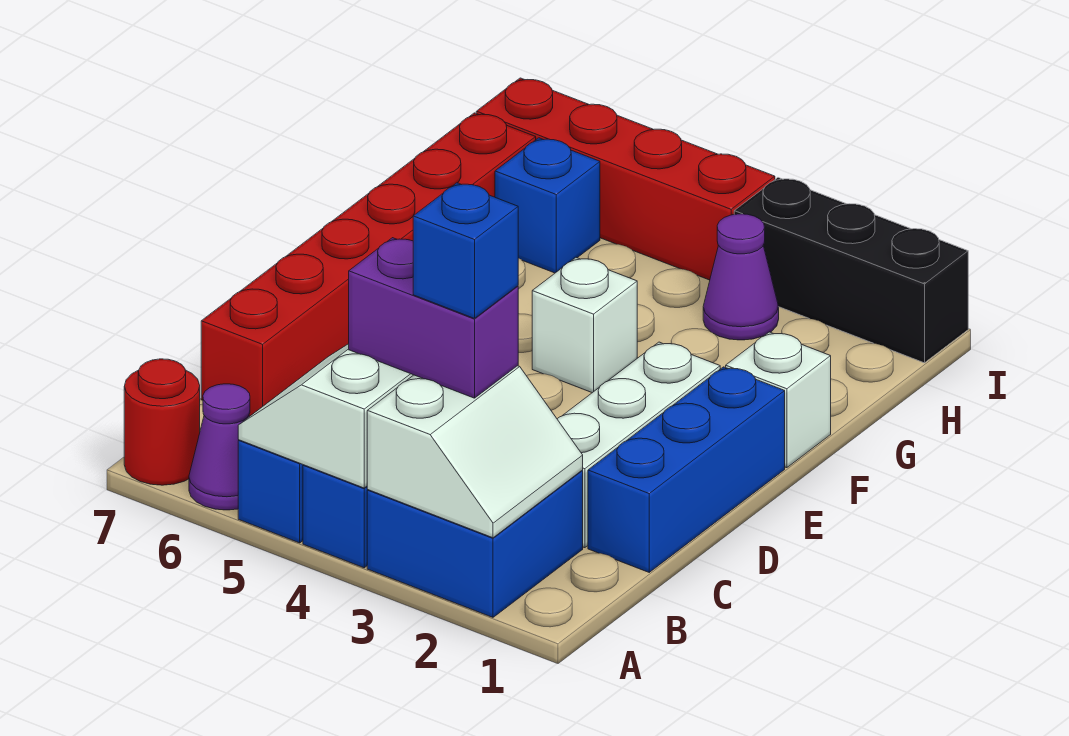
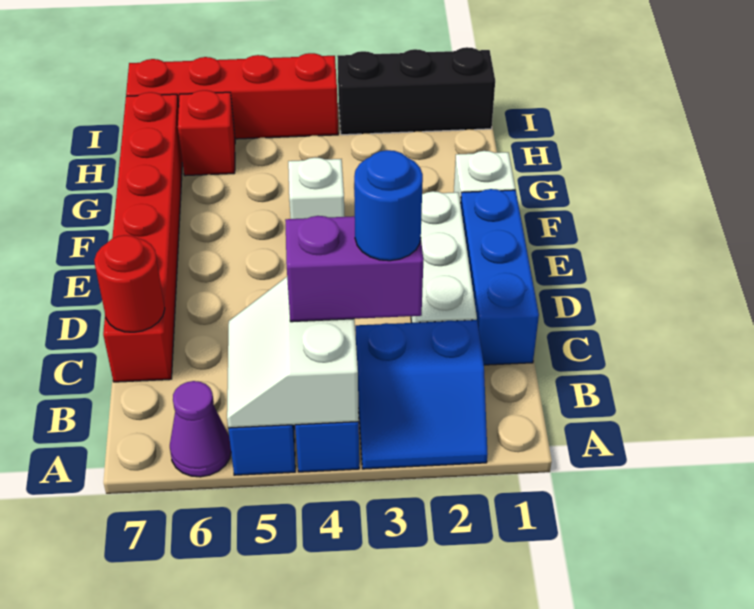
blue 2x2 brick [367,471,583,617] -> blue 2x2 slope [355,320,487,469]
white 2x2 slope [367,366,583,538] -> none
red 1x1 round brick [124,359,200,485] -> red 1x1 round brick moved to [94,235,165,332]
blue 1x1 brick [413,183,518,318] -> blue 1x1 round brick [354,150,423,261]
purple 1x1 cone [703,214,779,340] -> none
blue 1x1 brick [495,138,600,273] -> red 1x1 brick [178,90,235,176]

